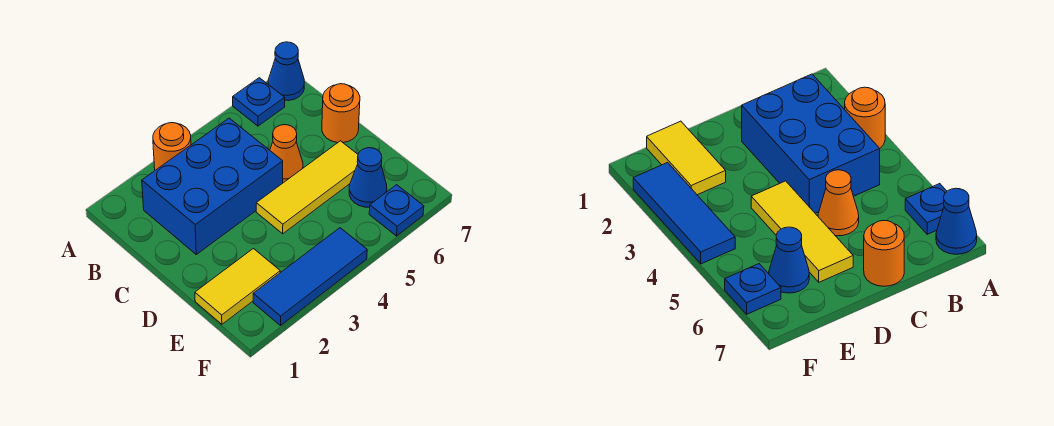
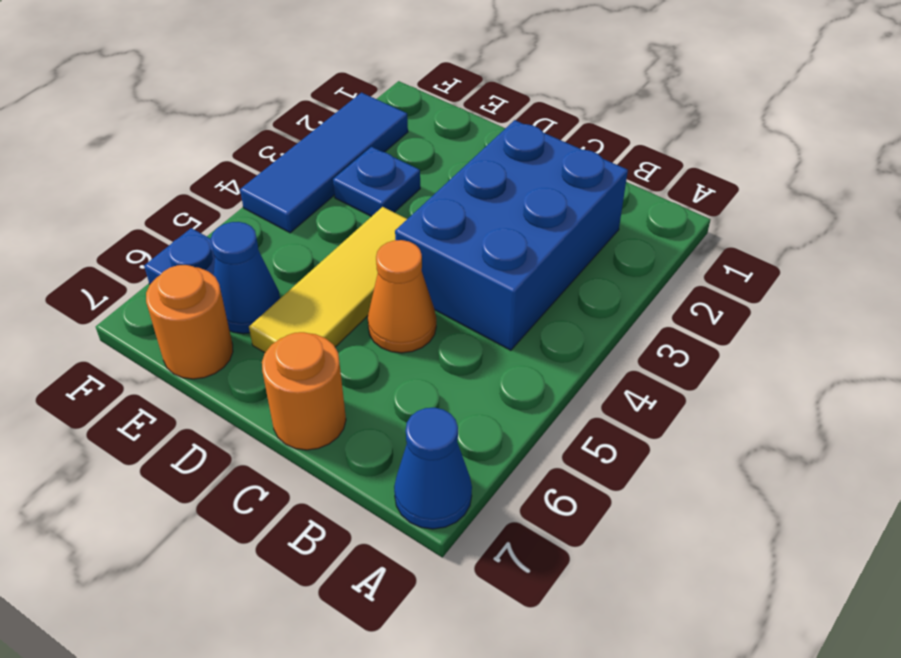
orange 1x1 round brick [153,123,191,170] -> orange 1x1 round brick moved to [146,265,233,379]
blue 1x1 plate [233,78,285,126] -> blue 1x1 plate moved to [333,147,420,217]
yellow 1x2 tile [195,249,280,324] -> none

